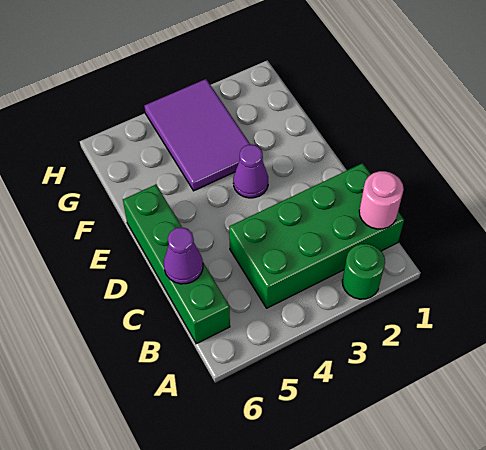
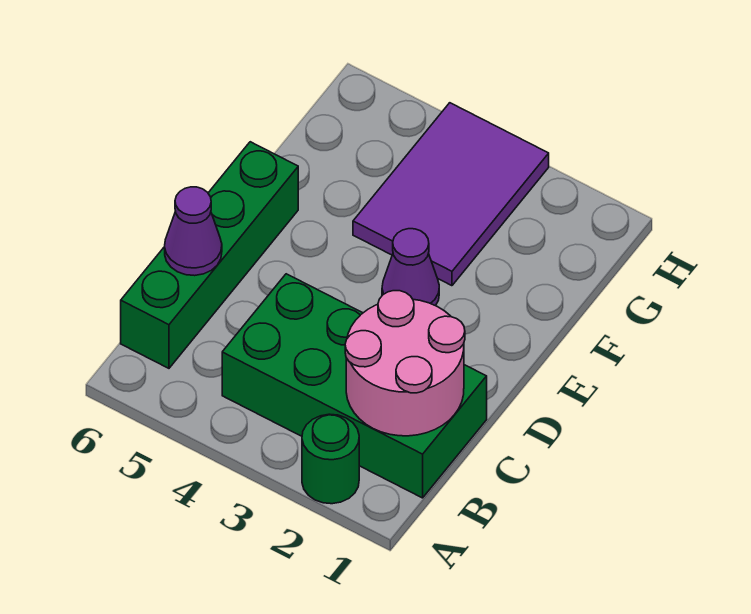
pink 1x1 round brick [359,171,404,229] -> pink 2x2 round brick [345,291,465,436]

